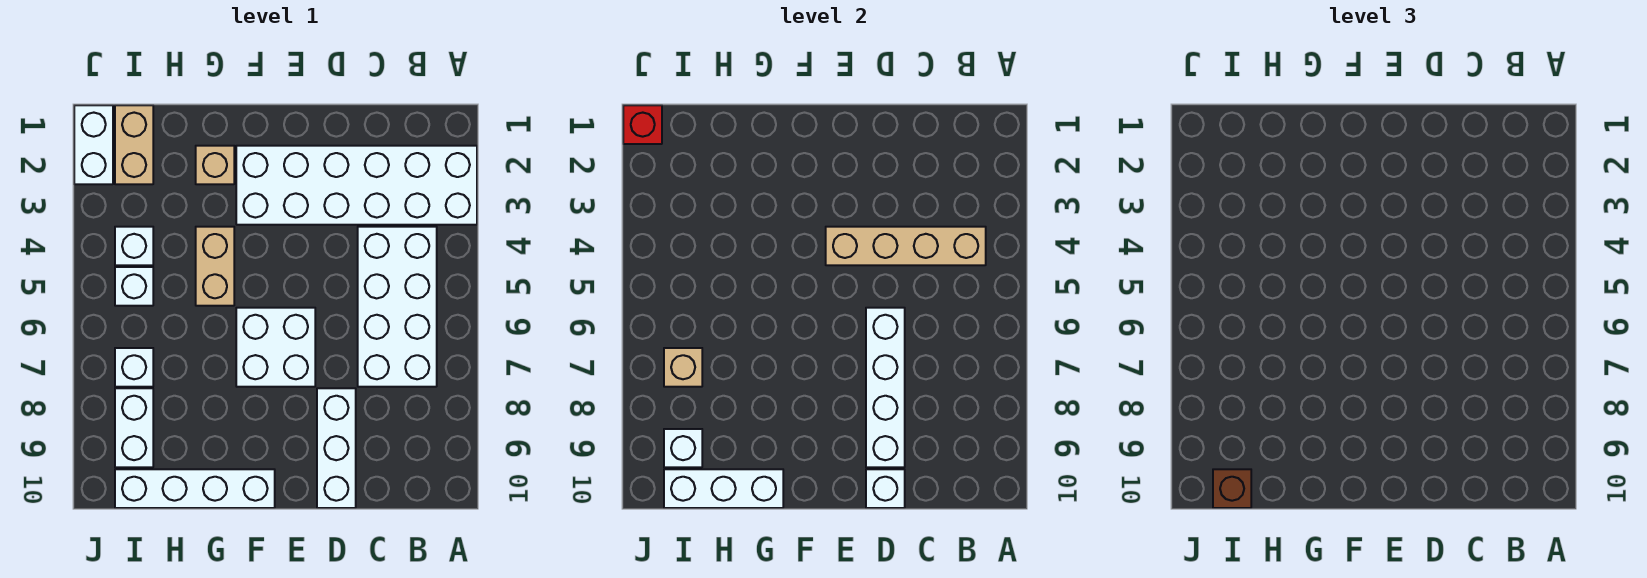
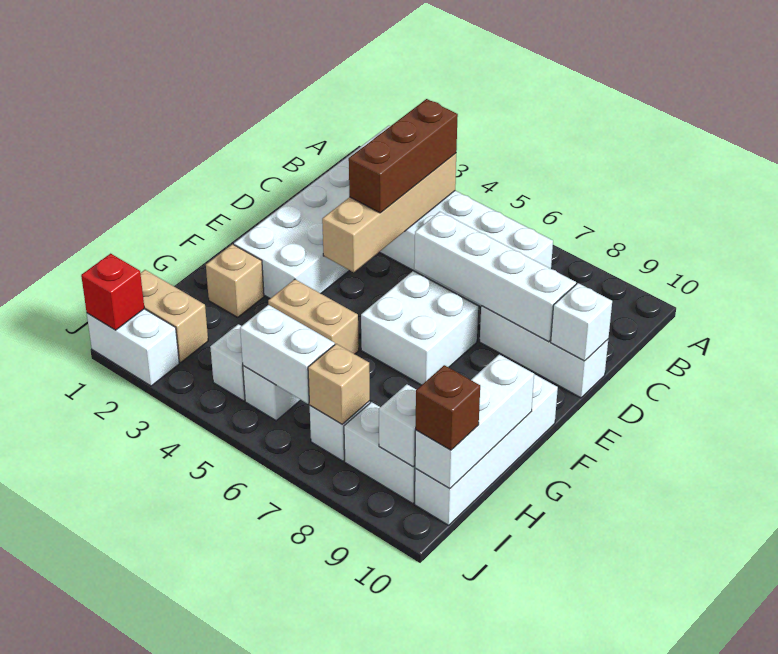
none -> brown 1x3 brick [349,99,458,213]
none -> white 1x2 brick [240,305,335,404]

